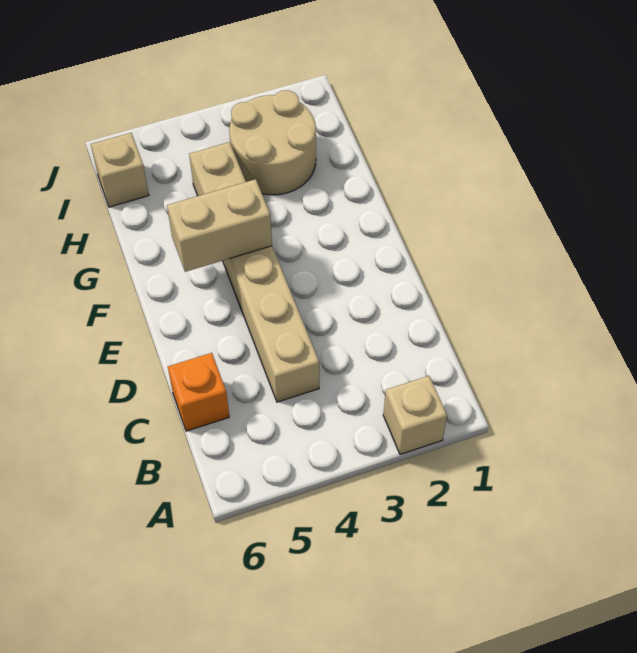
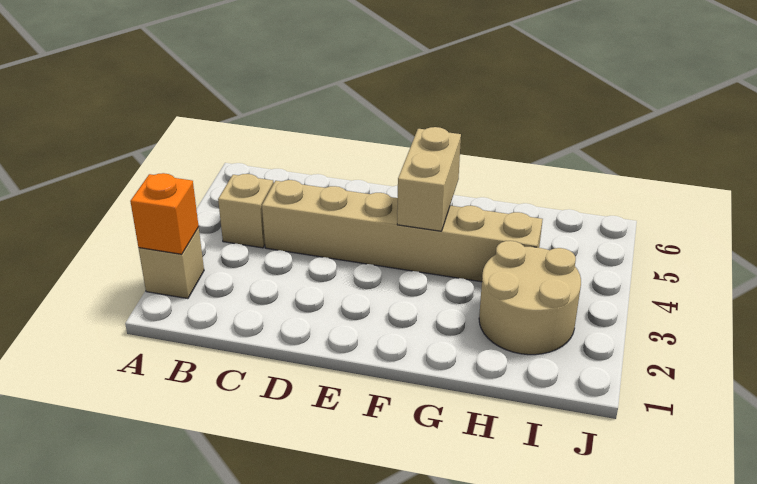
orange 1x1 brick [168,353,229,431] -> orange 1x1 brick moved to [130,173,199,254]
tan 1x1 brick [91,133,149,207] -> tan 1x1 brick moved to [218,174,274,248]

